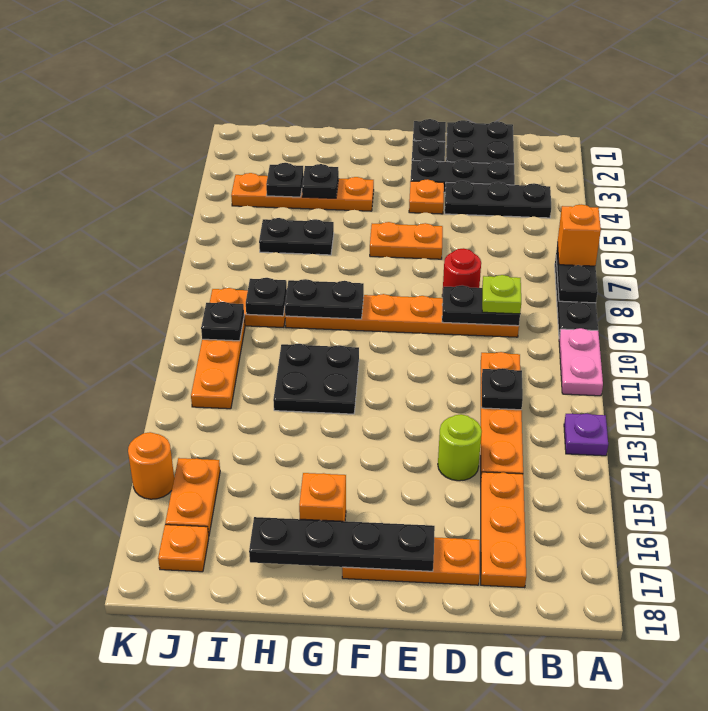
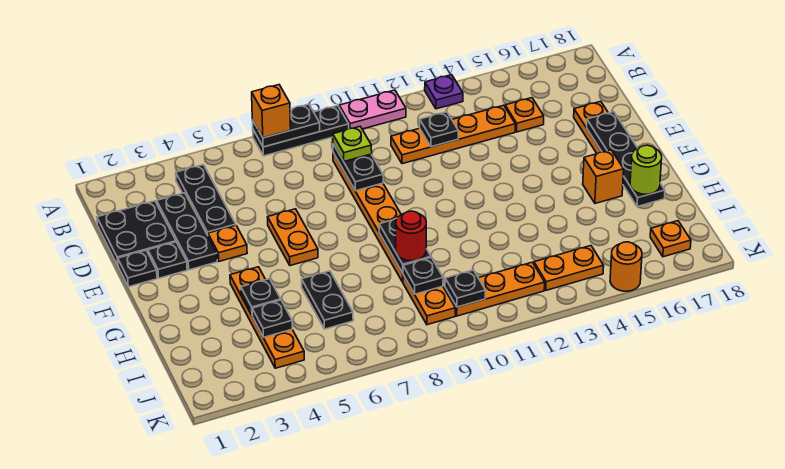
orange 1x3 plate [481,472,526,588] -> orange 1x1 plate [505,98,544,132]
red 1x1 round brick [442,248,481,296] -> red 1x1 round brick moved to [396,211,426,261]
lime 1x1 round brick [438,414,482,481] -> lime 1x1 round brick moved to [630,145,662,194]
black 2x2 plate [273,344,359,414] -> none
orange 1x2 plate [165,458,220,535] -> orange 1x2 plate moved to [534,246,604,290]

